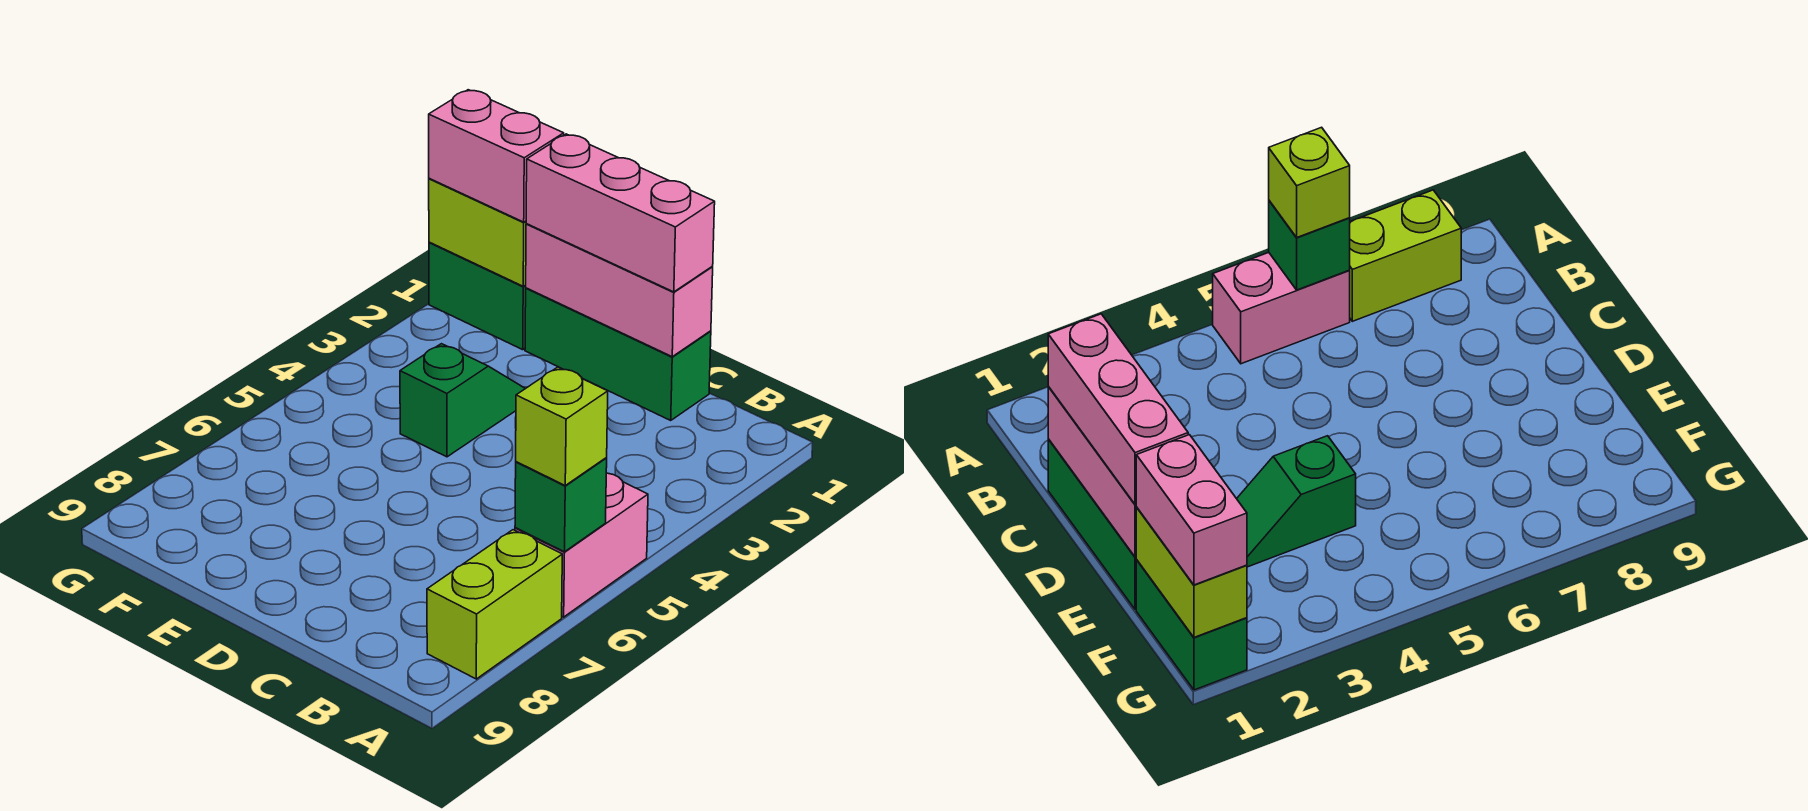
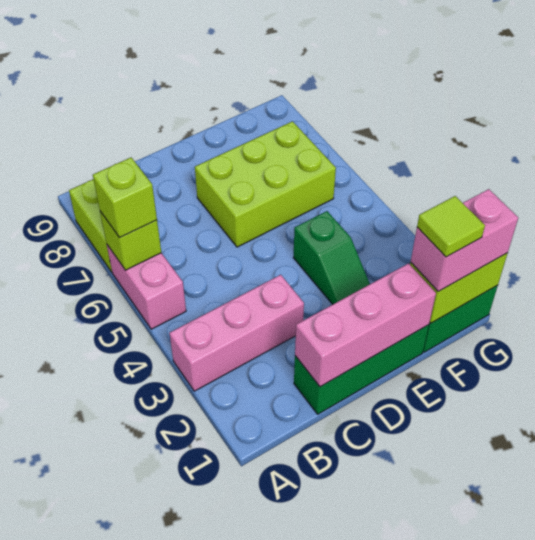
green 1x1 brick [515,458,607,552] -> lime 1x1 brick [100,211,161,270]
pink 1x3 brick [526,134,715,292] -> pink 1x3 brick moved to [169,275,304,391]
none -> lime 2x3 brick [195,121,336,247]
none -> lime 1x1 tile [417,196,485,257]

